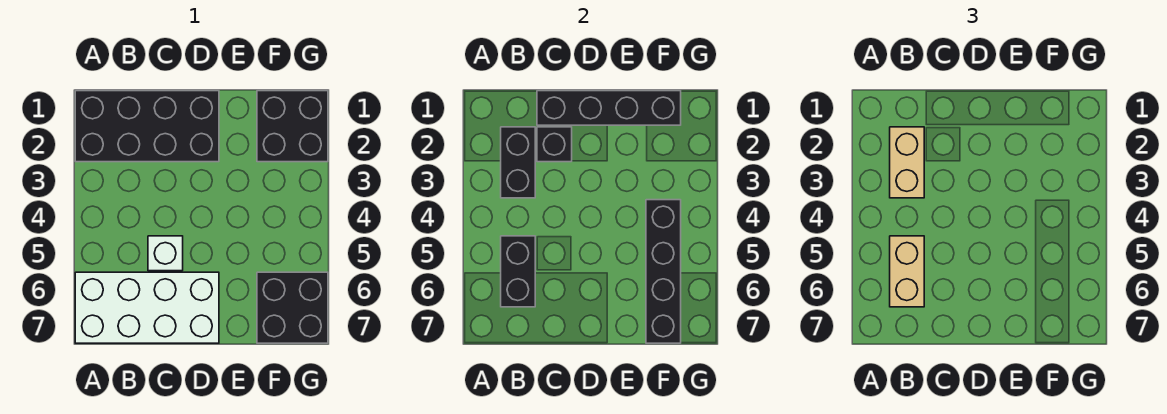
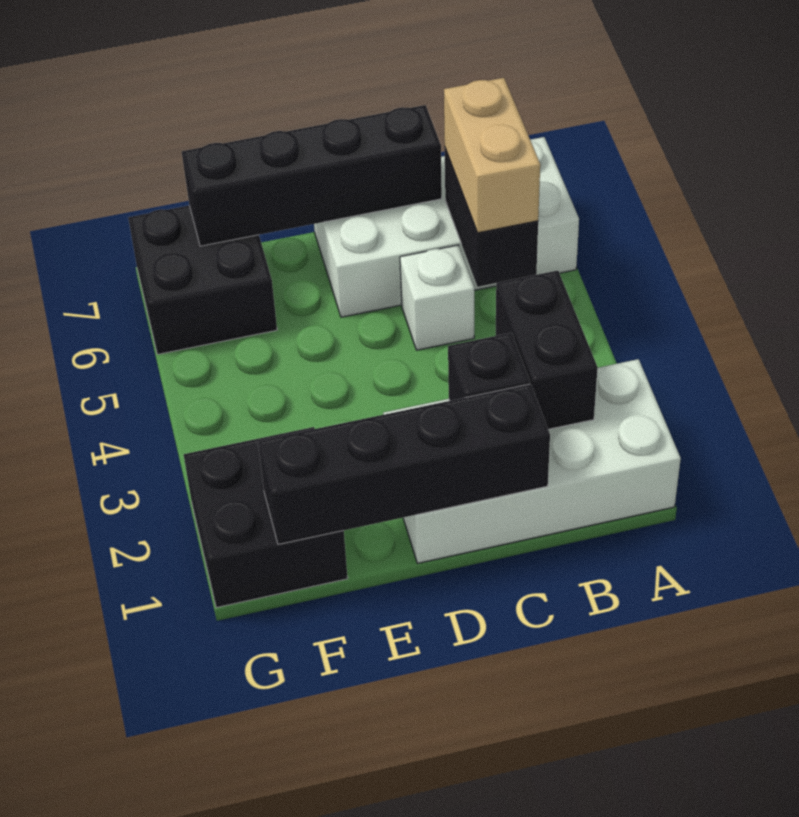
black 2x4 brick [75,91,219,162] -> white 2x4 brick [383,359,681,563]
tan 1x2 brick [890,127,924,198] -> none
black 1x4 brick [646,200,681,343] -> black 1x4 brick turned to [182,105,442,246]

